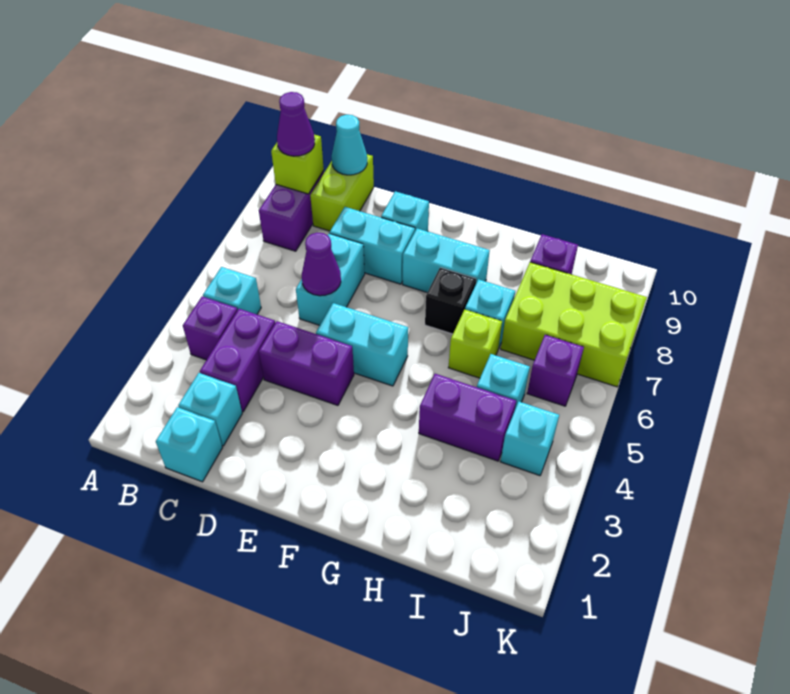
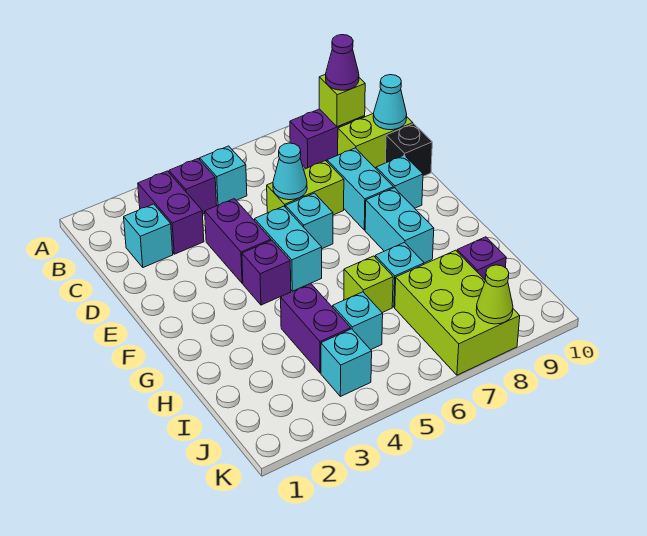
cyan 1x1 brick [156,407,222,482] -> cyan 1x1 brick moved to [285,193,333,249]
purple 1x2 brick [200,309,275,412] -> purple 1x2 brick turned to [138,171,204,254]
cyan 1x2 brick [296,234,365,325] -> lime 1x2 brick [267,160,344,215]
purple 1x1 cone [302,233,341,296] -> cyan 1x1 cone [273,143,307,200]
black 1x1 brick [425,268,476,334] -> black 1x1 brick moved to [385,124,432,176]
purple 1x1 brick [527,335,584,406] -> purple 1x1 brick moved to [242,240,291,305]
none -> lime 1x1 cone [476,265,513,324]

